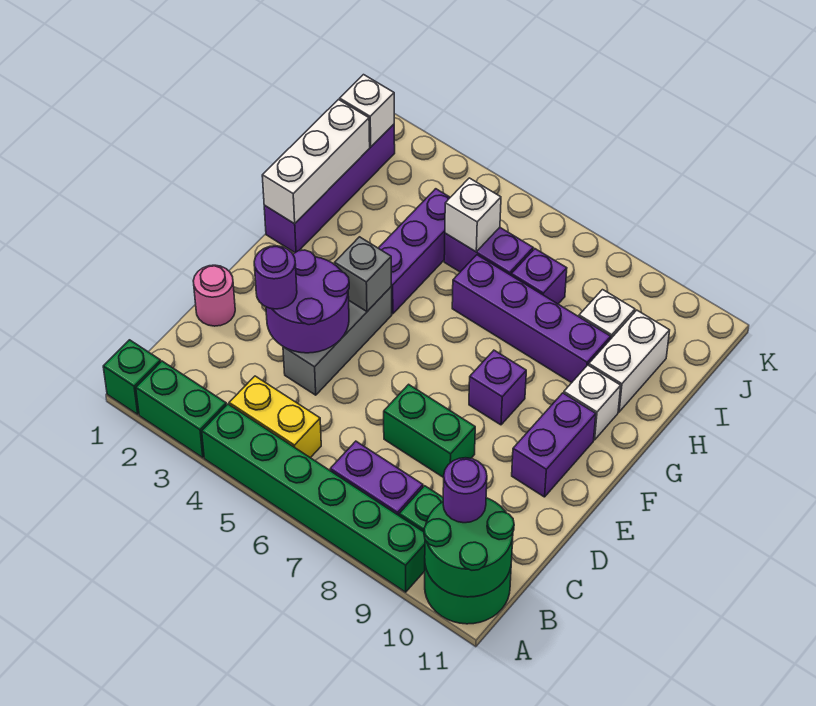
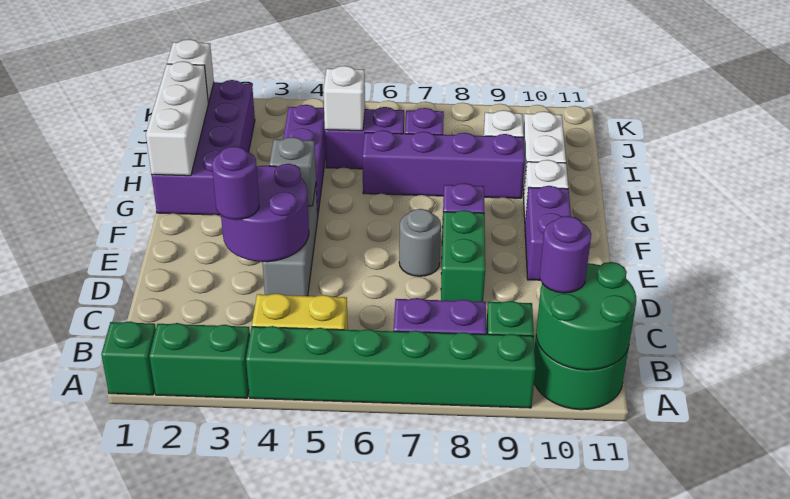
pink 1x1 round brick [193,265,235,326] -> none
green 1x2 brick [384,384,475,478] -> green 1x2 brick turned to [441,210,485,302]
none -> grey 1x1 round brick [399,209,441,276]
purple 1x4 brick [264,124,395,253] -> purple 2x4 brick [152,80,255,215]

